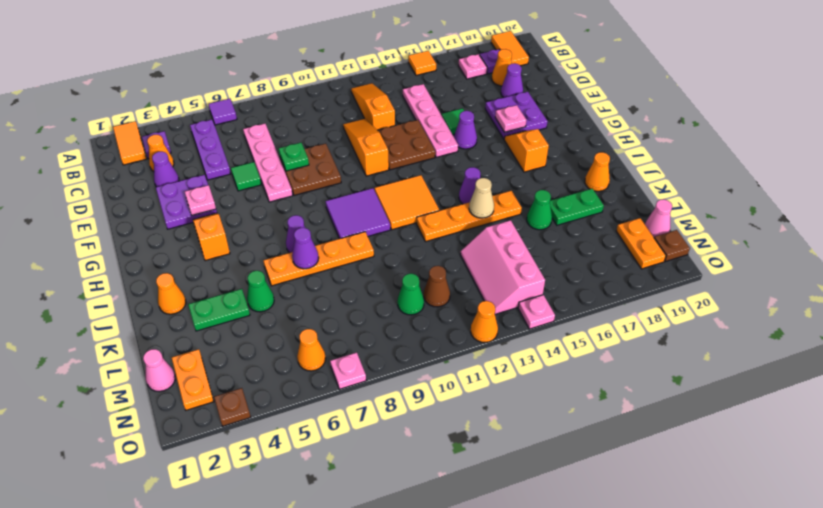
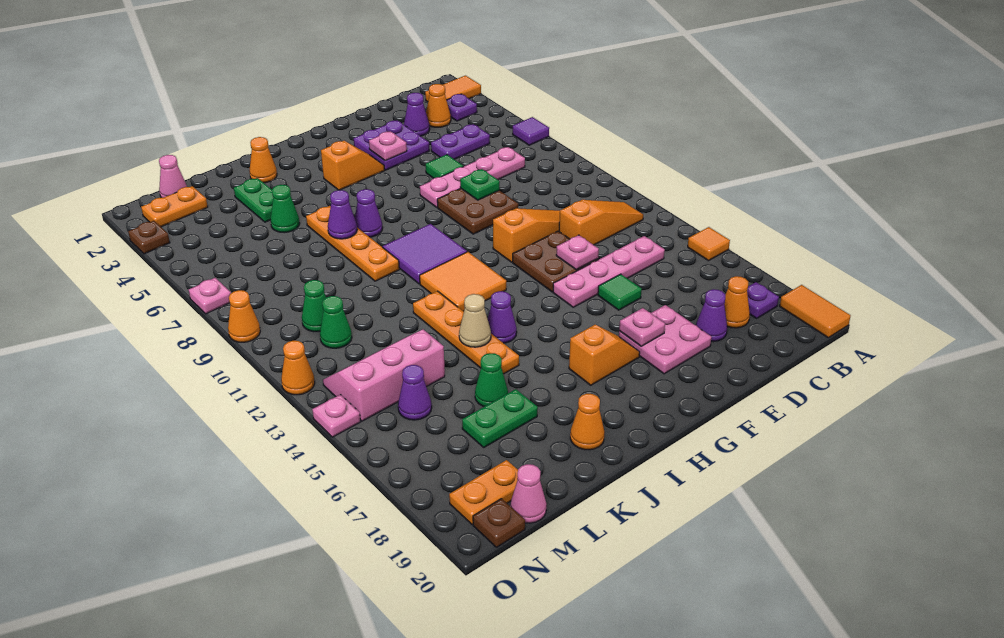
orange 1x2 tile [491,31,529,66] -> orange 1x2 tile turned to [780,285,850,338]
purple 1x3 plate [190,119,231,180] -> purple 1x2 plate [431,124,490,159]
pink 1x1 plate [459,54,487,79] -> pink 1x1 plate moved to [556,235,599,270]
purple 2x2 plate [485,92,548,139] -> pink 2x2 plate [619,305,712,374]
purple 1x1 cone [454,111,477,149] -> purple 1x1 cone moved to [398,365,432,420]
green 1x2 plate [550,189,604,225] -> green 1x2 plate turned to [462,389,538,447]
brown 1x1 cone [424,266,450,307] -> green 1x1 cone [320,296,352,348]
orange 1x1 cone [297,329,326,371] -> orange 1x1 cone moved to [228,290,260,342]

